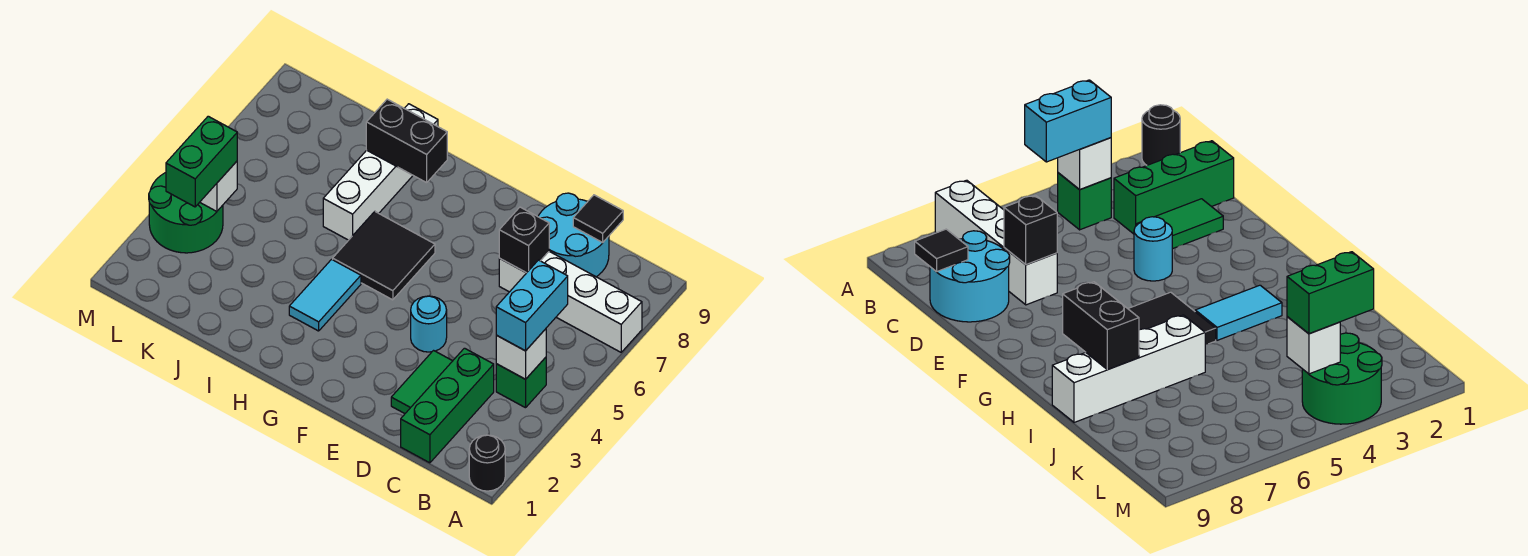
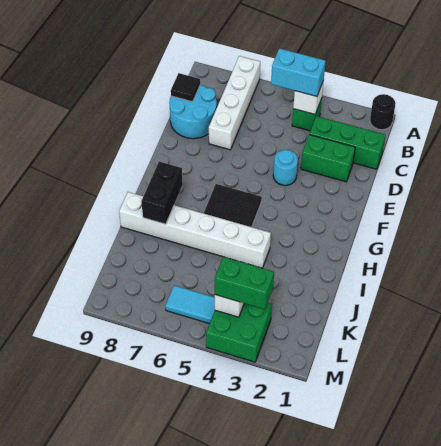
green 1x2 tile [391,351,452,414] -> green 1x2 brick [301,135,355,182]
black 1x1 brick [499,207,549,273] -> none
cyan 1x2 tile [289,259,361,331] -> cyan 1x2 tile moved to [165,285,215,324]
white 1x4 brick [323,104,438,240] -> white 1x6 brick [119,192,271,268]
green 2x2 round brick [149,173,223,253] -> green 2x2 brick [206,303,272,362]

